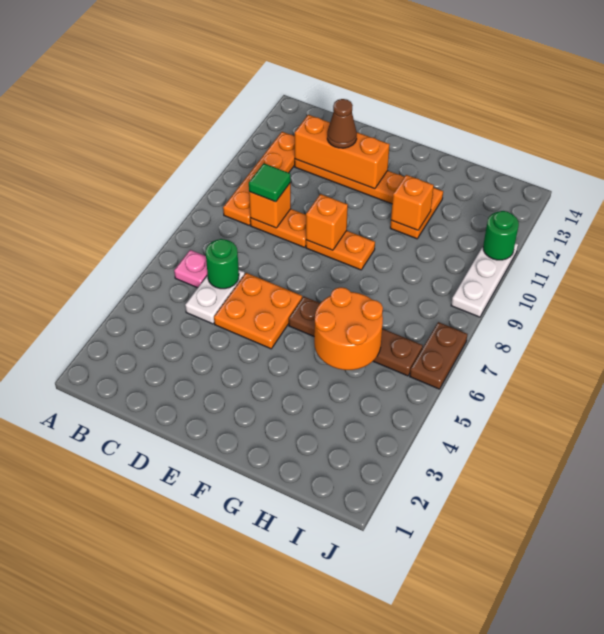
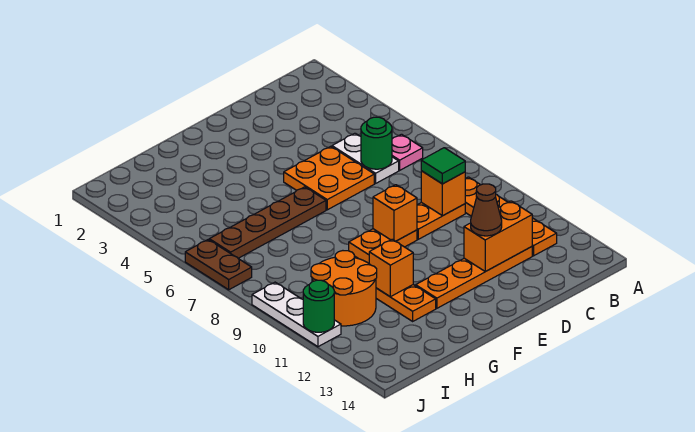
orange 1x3 brick [295,115,390,189] -> orange 1x2 brick [464,201,532,272]
orange 2x2 round brick [314,287,383,370] -> orange 2x2 round brick moved to [311,251,377,326]

